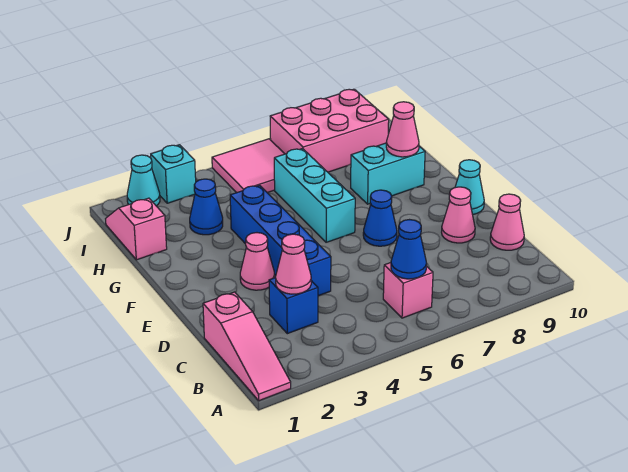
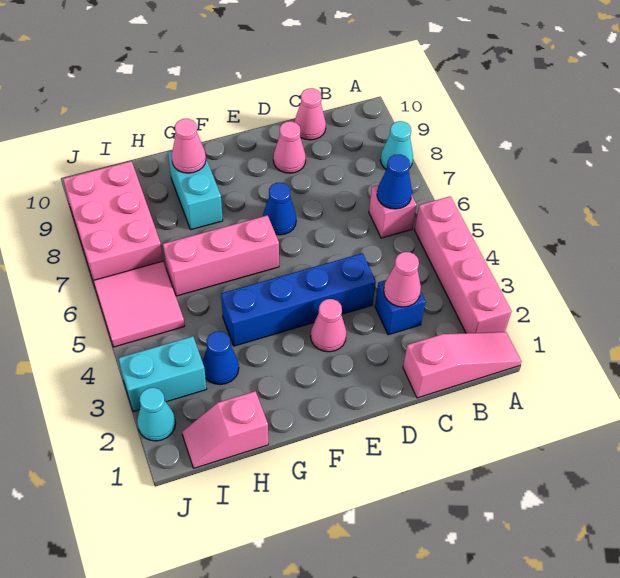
none -> pink 1x4 brick [415,196,512,333]
cyan 1x1 cone [455,160,484,215] -> cyan 1x1 cone moved to [380,121,413,169]
cyan 1x3 brick [274,149,355,242] -> pink 1x3 brick [163,215,279,296]
cyan 1x1 brick [151,145,196,203] -> cyan 1x2 brick [118,336,207,412]

